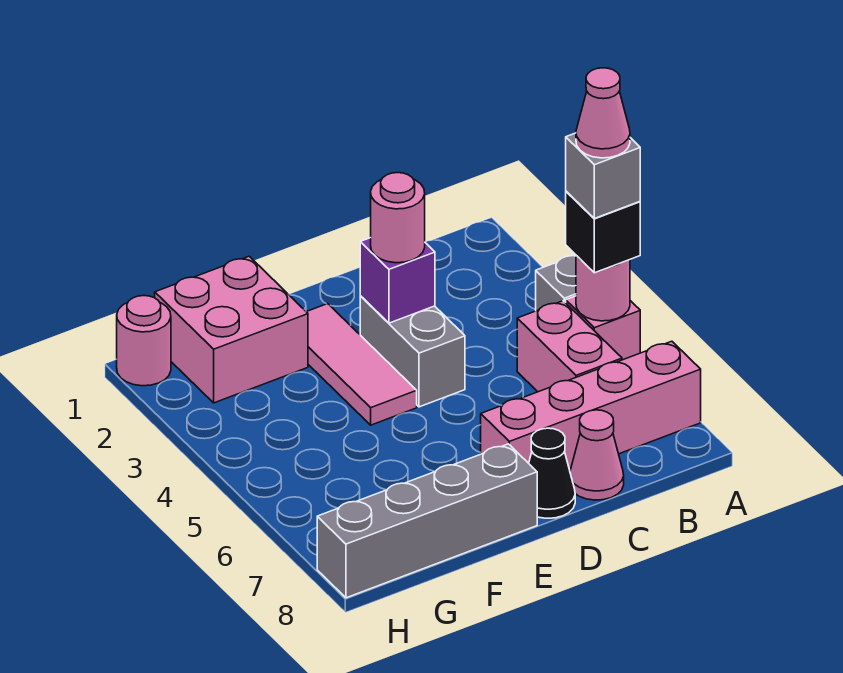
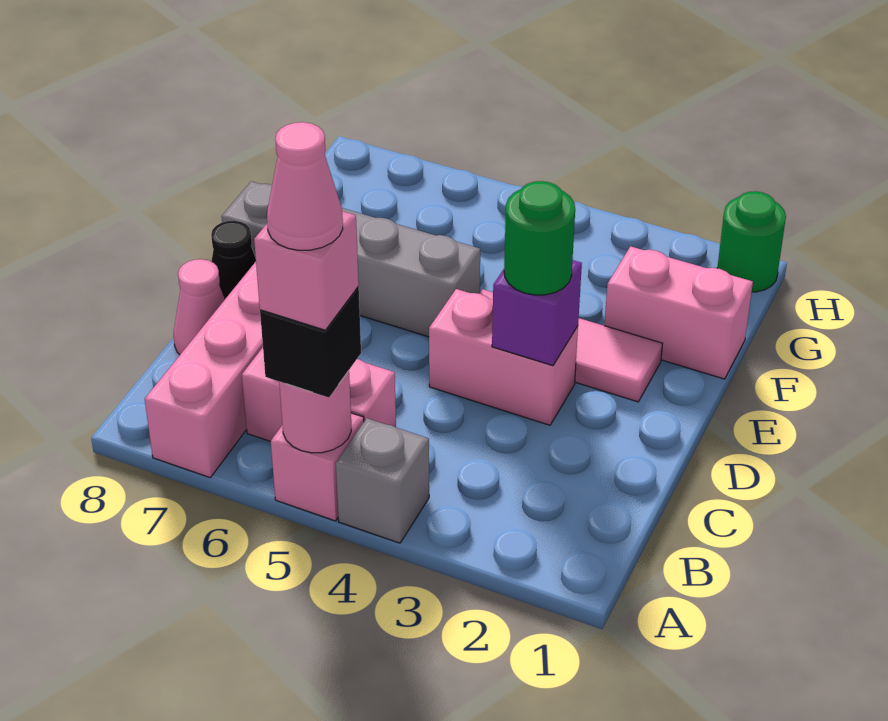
grey 1x1 brick [566,133,640,218] -> pink 1x1 brick [254,211,359,330]
grey 1x2 brick [360,296,465,407] -> pink 1x2 brick [429,289,578,425]
pink 1x1 round brick [371,173,425,263] -> green 1x1 round brick [504,181,575,295]
grey 1x4 brick [317,444,537,598] -> grey 1x4 brick turned to [222,181,480,337]
pink 2x2 brick [155,256,308,403] -> pink 1x2 brick [604,246,753,379]
pink 1x1 round brick [117,296,171,386] -> green 1x1 round brick [717,191,786,292]

